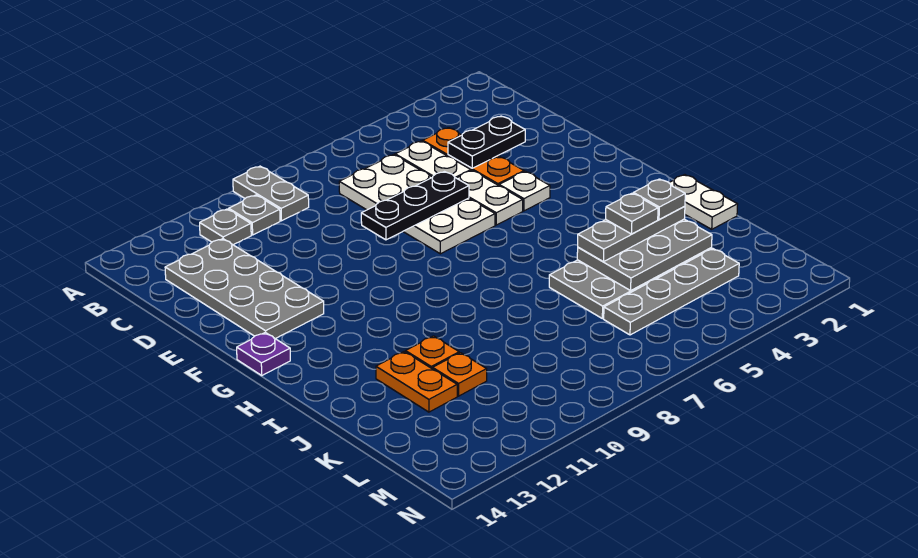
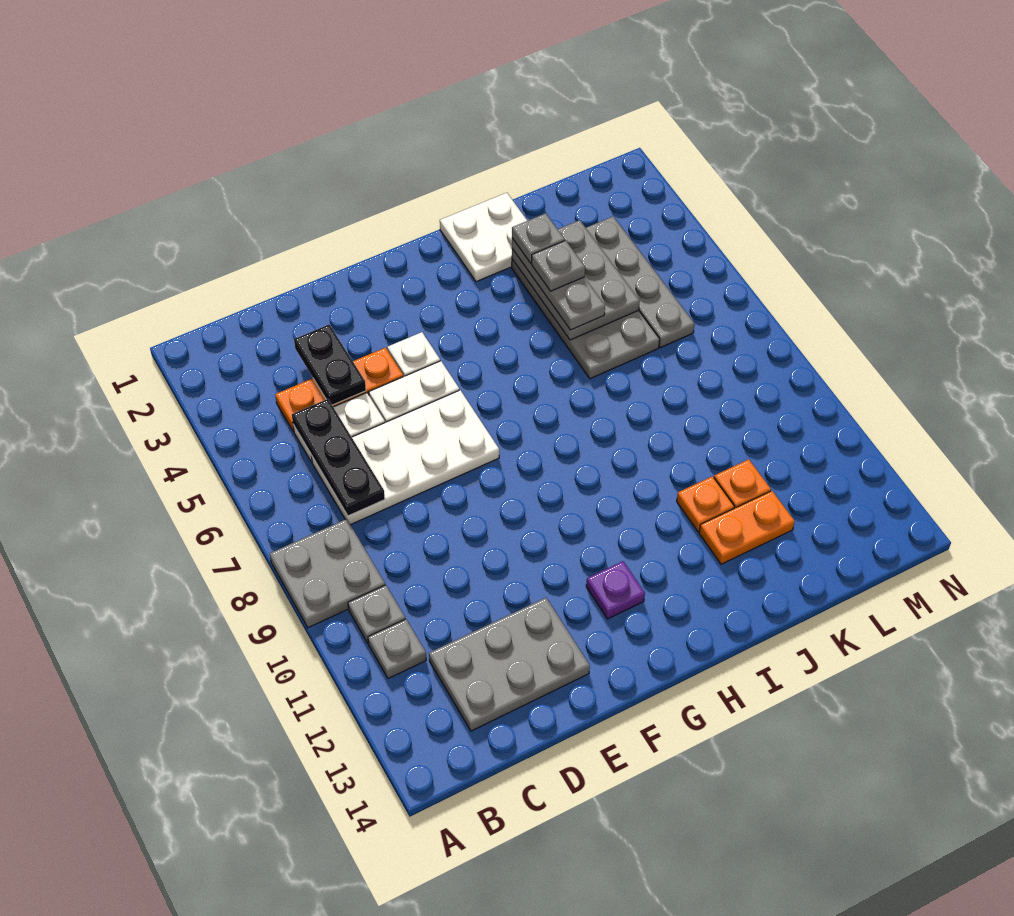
grey 1x2 plate [233,166,309,221] -> grey 2x2 plate [270,519,385,628]
grey 2x4 plate [165,239,324,339] -> grey 2x3 plate [429,598,590,731]
black 1x3 plate [361,172,469,240] -> black 1x3 plate moved to [292,399,385,516]
purple 1x1 plate [237,332,290,375] -> purple 1x1 plate moved to [586,561,645,619]
white 1x2 plate [669,175,738,229] -> white 2x2 plate [440,193,527,282]

